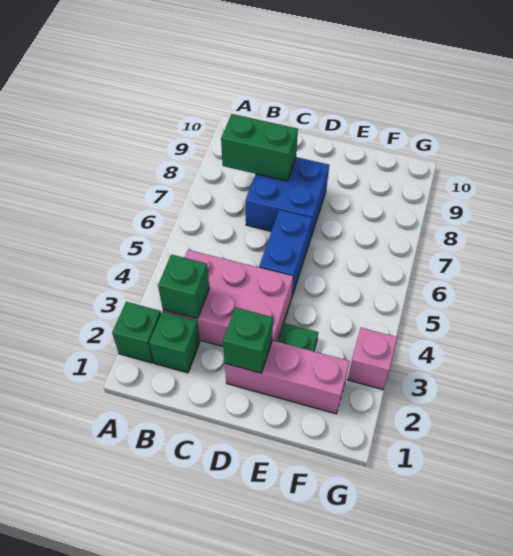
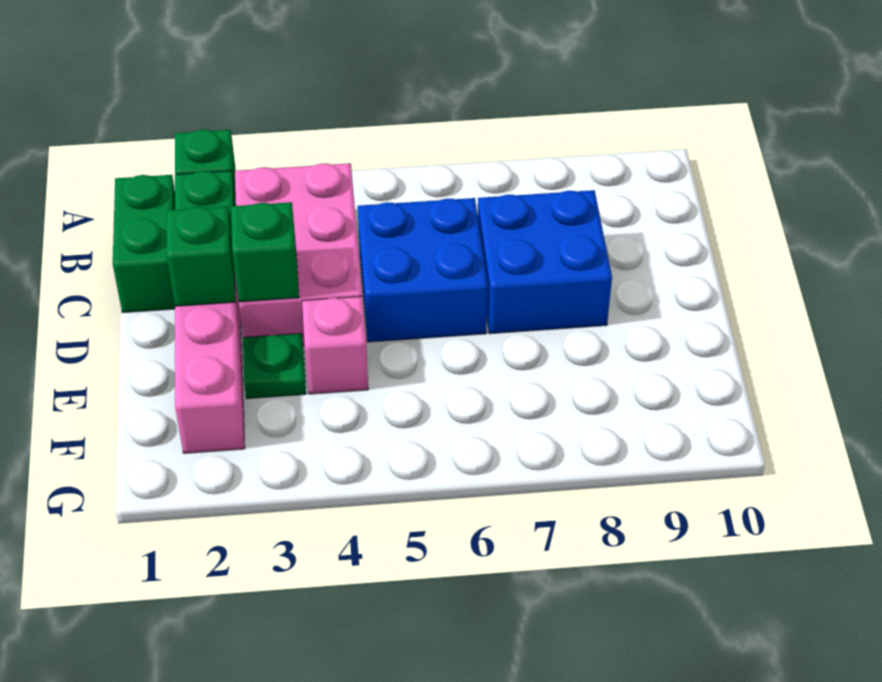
green 1x1 brick [158,254,209,319] -> green 1x1 brick moved to [231,202,299,302]
green 1x2 brick [221,114,298,181] -> green 1x2 brick moved to [113,175,175,313]
blue 1x2 brick [259,210,312,296] -> blue 2x2 brick [358,198,488,342]
pink 1x1 brick [348,328,397,389] -> pink 1x1 brick moved to [302,296,368,394]

